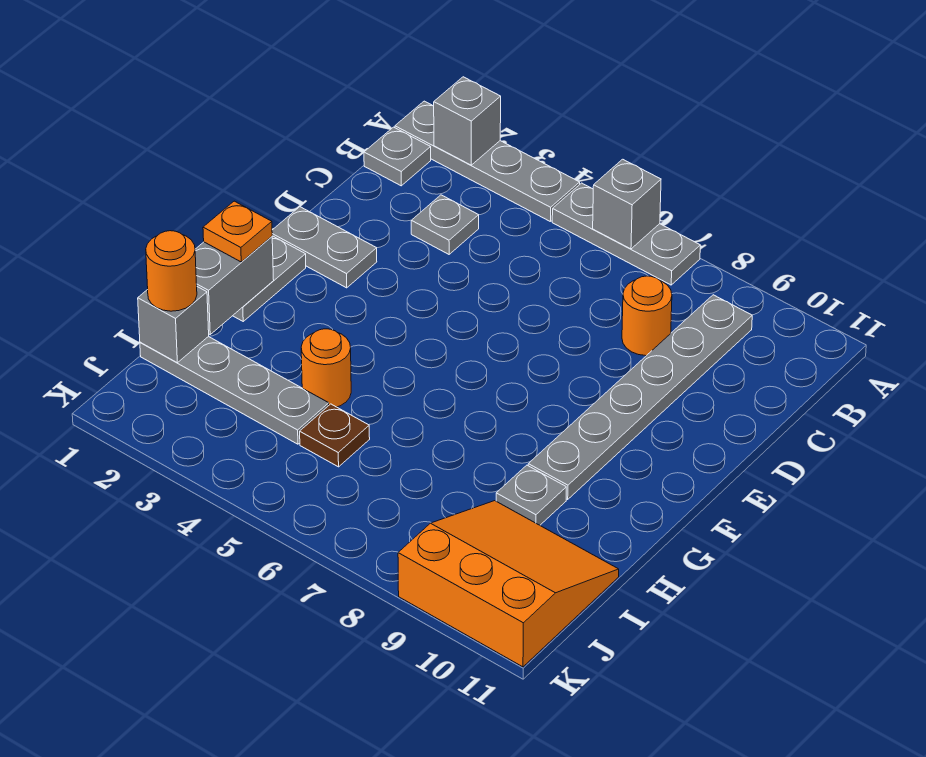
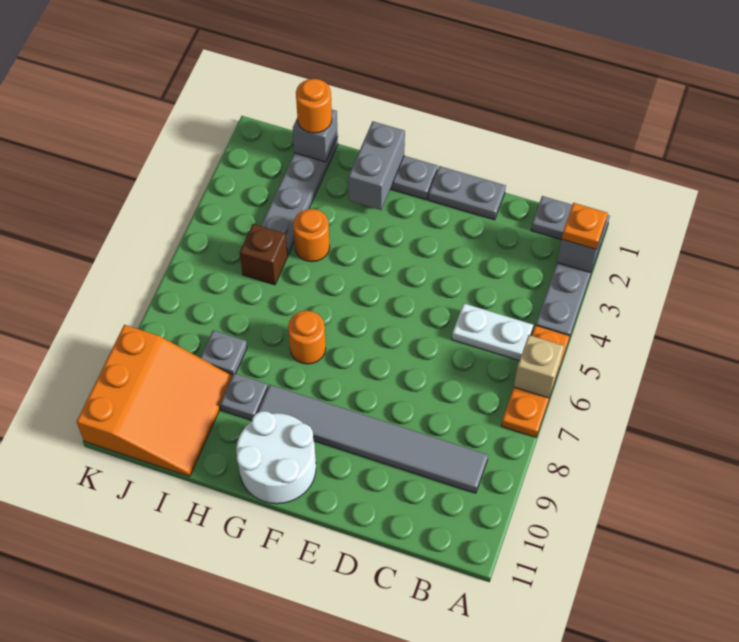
grey 1x3 plate [552,183,700,285] -> orange 1x3 plate [501,325,570,437]
grey 1x1 brick [593,159,661,249] -> tan 1x1 brick [514,335,564,398]
none -> white 1x2 plate [452,304,533,360]
grey 1x6 plate [528,295,752,499] -> grey 1x6 tile [257,385,488,493]
grey 1x1 plate [411,195,479,254] -> grey 1x1 plate moved to [200,330,247,375]
orange 1x1 round brick [622,276,672,356] -> orange 1x1 round brick moved to [288,311,326,364]
grey 1x2 plate [272,207,377,288] -> grey 1x2 plate turned to [428,166,506,220]
none -> white 2x2 round brick [236,411,316,504]
grey 1x2 brick [195,237,274,334] -> grey 1x2 brick turned to [348,121,405,210]
orange 1x1 plate [203,201,272,262] -> orange 1x1 plate moved to [562,203,608,249]
brown 1x1 plate [300,404,370,467] -> brown 1x1 brick [240,224,288,285]

